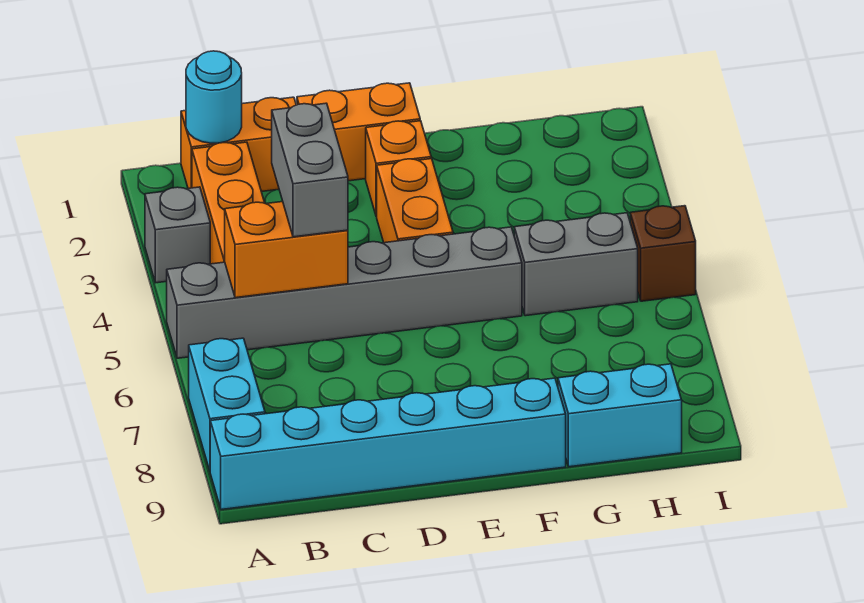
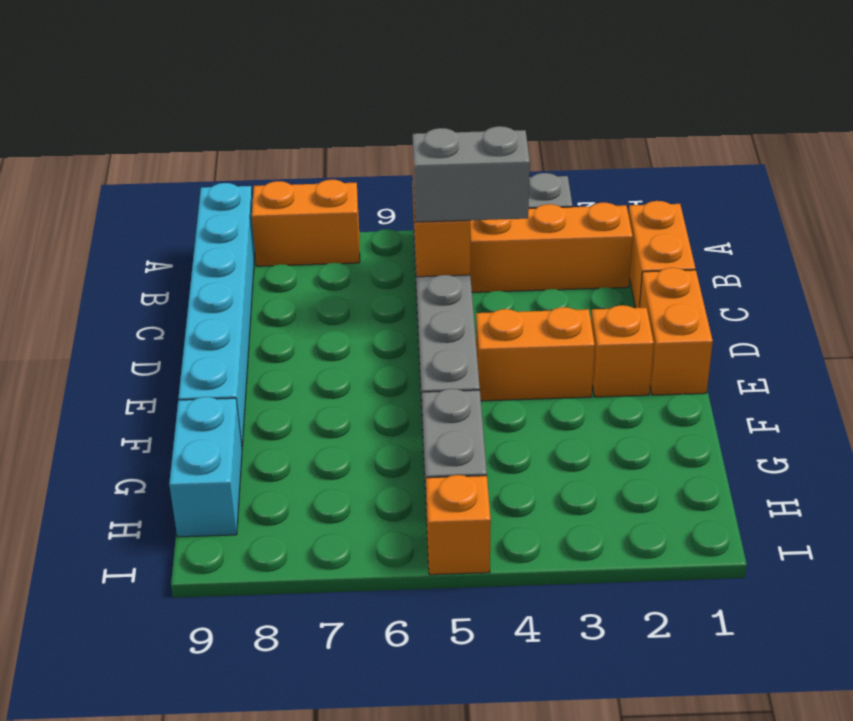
cyan 1x2 brick [189,338,265,470] -> orange 1x2 brick [252,180,360,266]
cyan 1x1 round brick [186,51,242,143] -> none
brown 1x1 brick [630,206,696,301] -> orange 1x1 brick [426,475,491,575]

